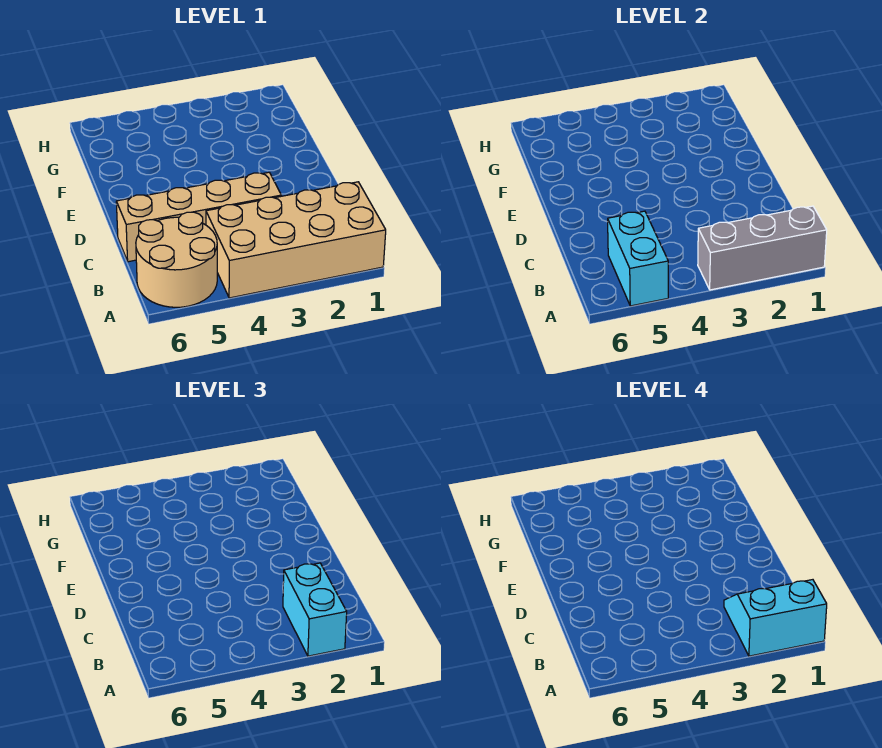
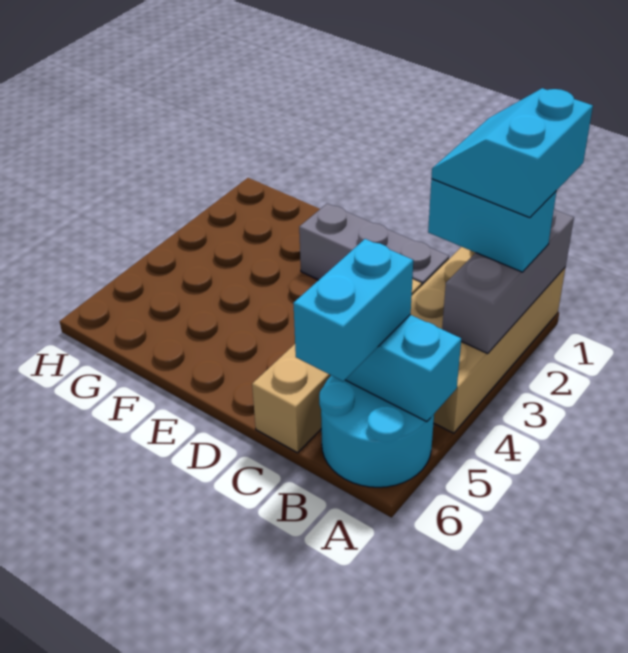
tan 2x2 round brick [136,212,217,307] -> cyan 2x2 round brick [319,376,434,487]
none -> cyan 1x2 brick [293,239,413,381]
none -> grey 1x3 brick [299,204,449,286]

